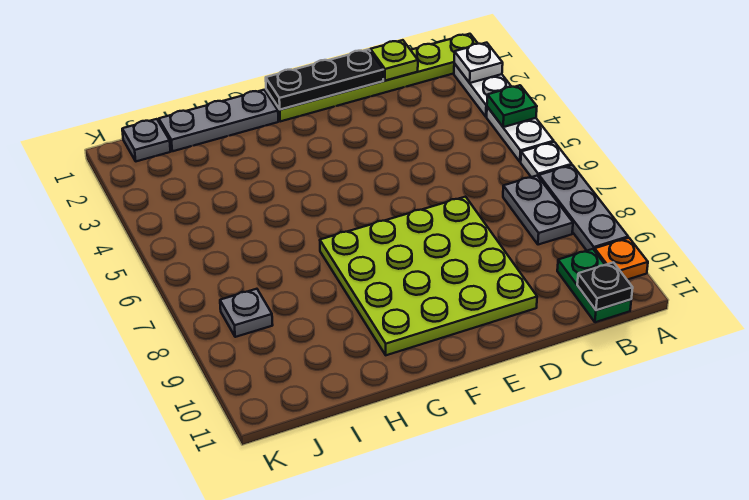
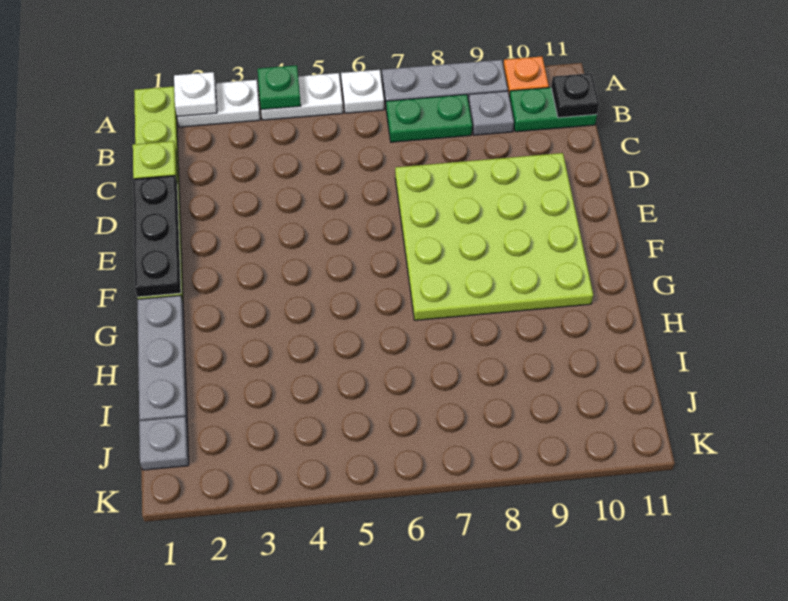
grey 1x2 plate [503,176,573,245] -> green 1x2 plate [386,94,472,142]
grey 1x1 plate [220,289,273,337] -> grey 1x1 plate moved to [468,91,514,135]

